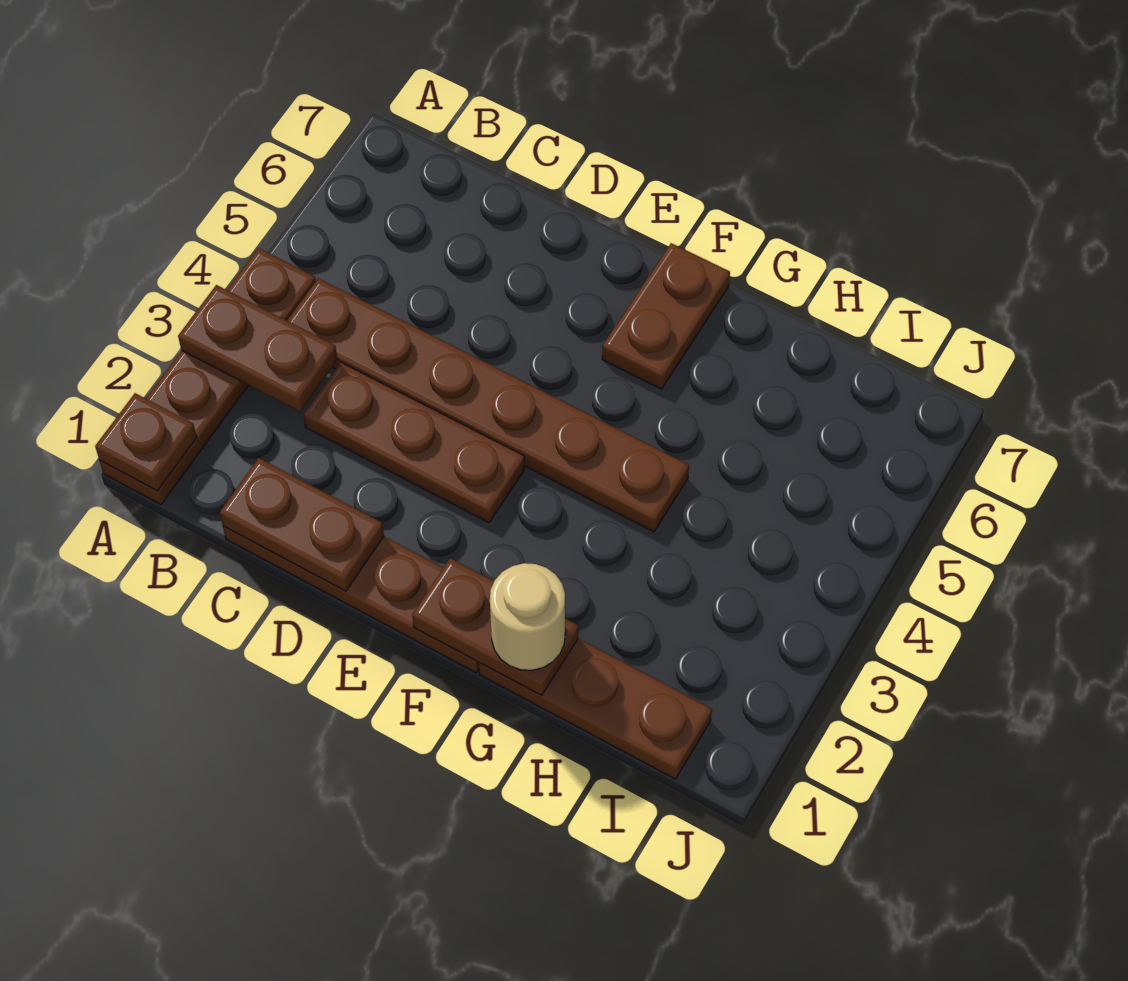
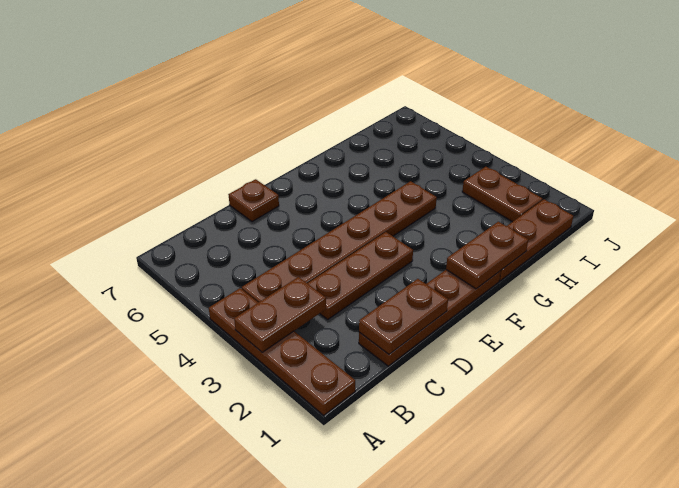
brown 1x1 plate [95,393,197,491] -> brown 1x1 plate moved to [228,179,279,222]
brown 1x2 plate [602,243,730,389] -> brown 1x2 plate moved to [462,167,542,222]
tan 1x1 round brick [490,563,565,670] -> none

